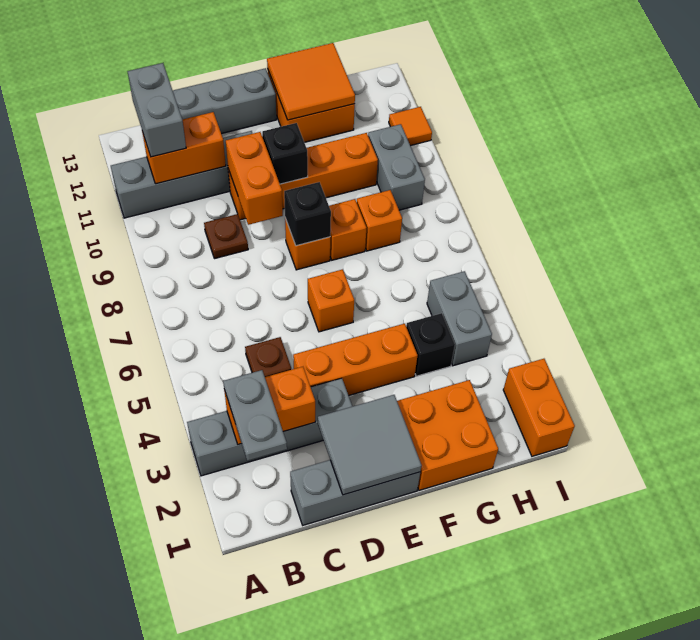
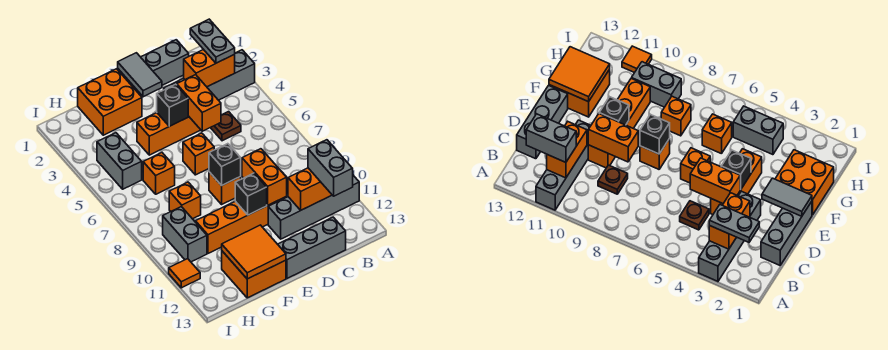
grey 2x2 tile [318,395,422,495] -> grey 1x2 tile [118,53,162,97]
orange 1x1 brick [329,199,366,260] -> orange 1x1 brick moved to [143,153,175,194]
black 1x1 brick [406,313,455,376] -> black 1x1 brick moved to [157,84,188,126]
orange 1x2 brick [503,359,575,456] -> orange 1x2 brick moved to [177,75,221,131]

